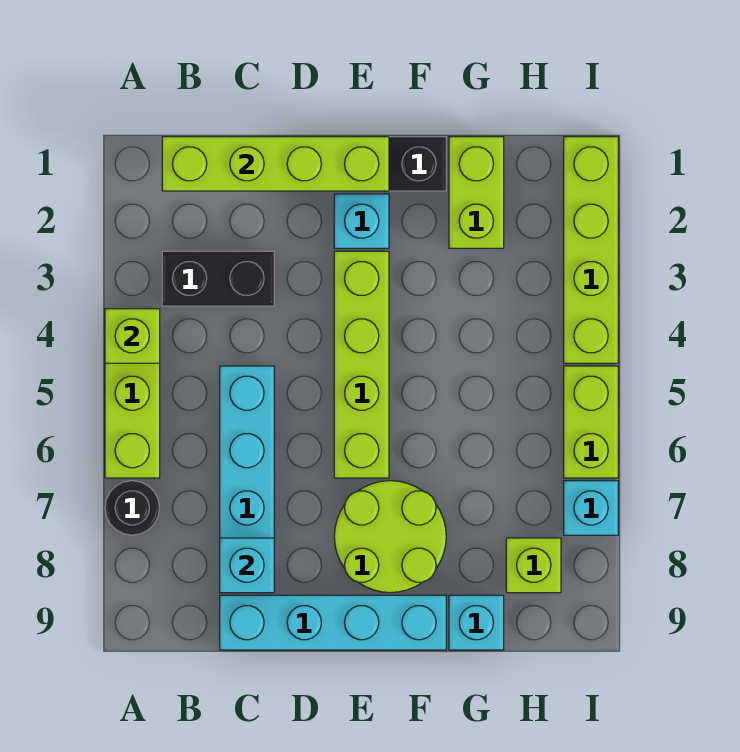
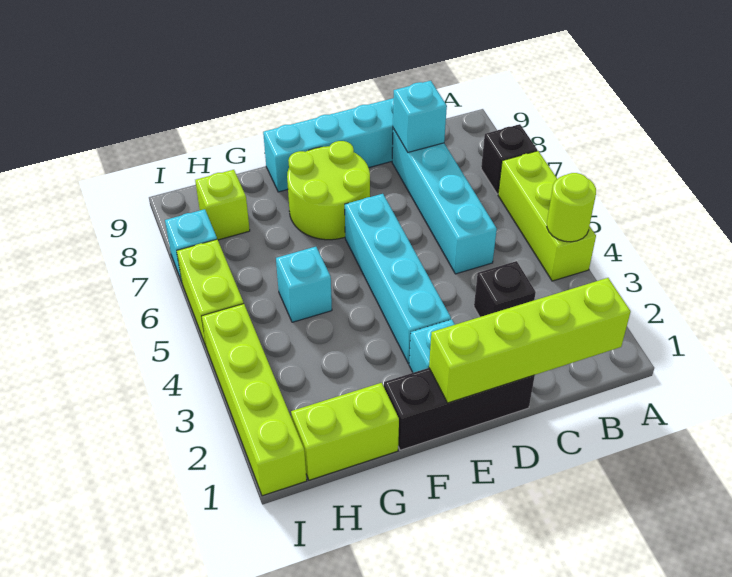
lime 1x1 brick [105,309,160,363] -> lime 1x1 round brick [547,173,596,242]
black 1x1 round brick [105,481,160,535] -> black 1x1 brick [481,124,537,194]
black 1x2 brick [162,251,274,306] -> black 1x1 brick [474,261,536,317]
lime 1x4 brick [334,251,389,478] -> cyan 1x4 brick [345,194,451,364]
lime 1x2 brick [449,137,504,248] -> lime 1x2 brick turned to [291,383,399,480]
cyan 1x1 brick [449,595,504,650] -> cyan 1x1 brick moved to [276,247,332,322]

